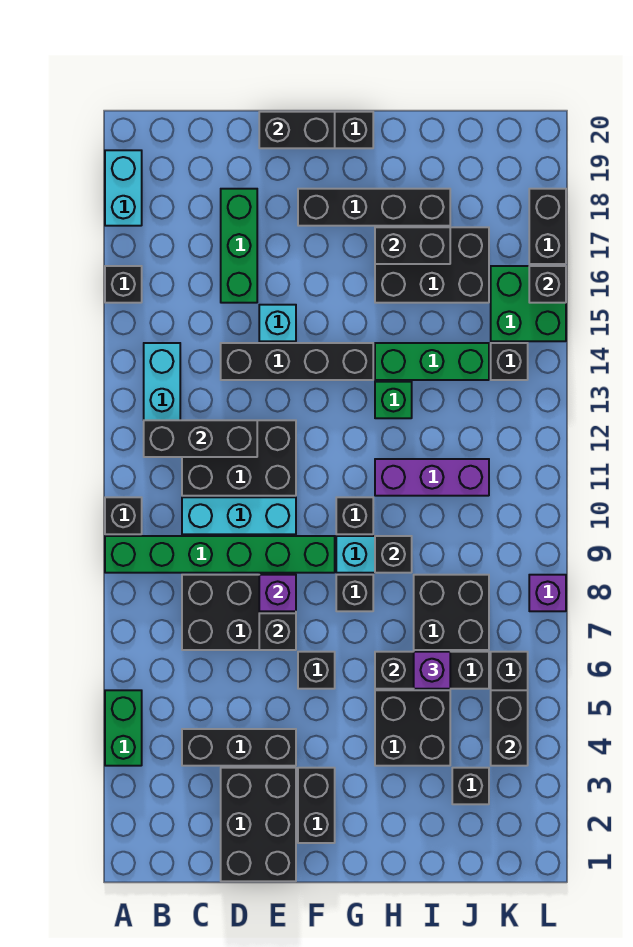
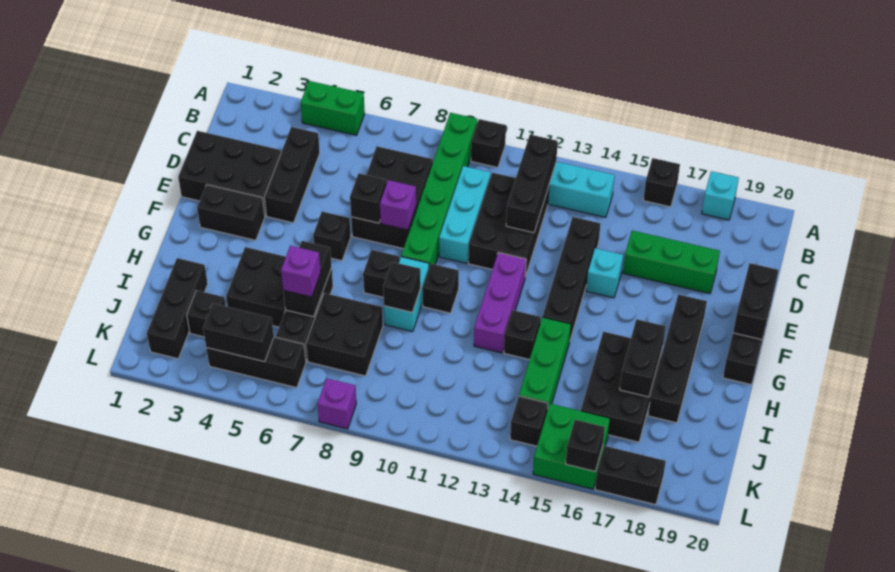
cyan 1x2 brick [105,150,142,226] -> cyan 1x1 brick [702,171,739,220]
purple 1x3 brick [375,459,489,496] -> purple 1x3 brick moved to [474,253,526,353]
green 1x1 brick [375,382,412,418] -> black 1x1 brick [504,310,541,360]
none -> black 1x3 brick [147,258,208,359]

